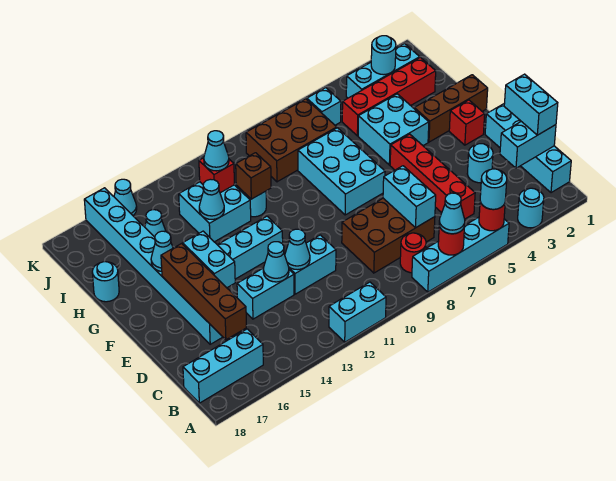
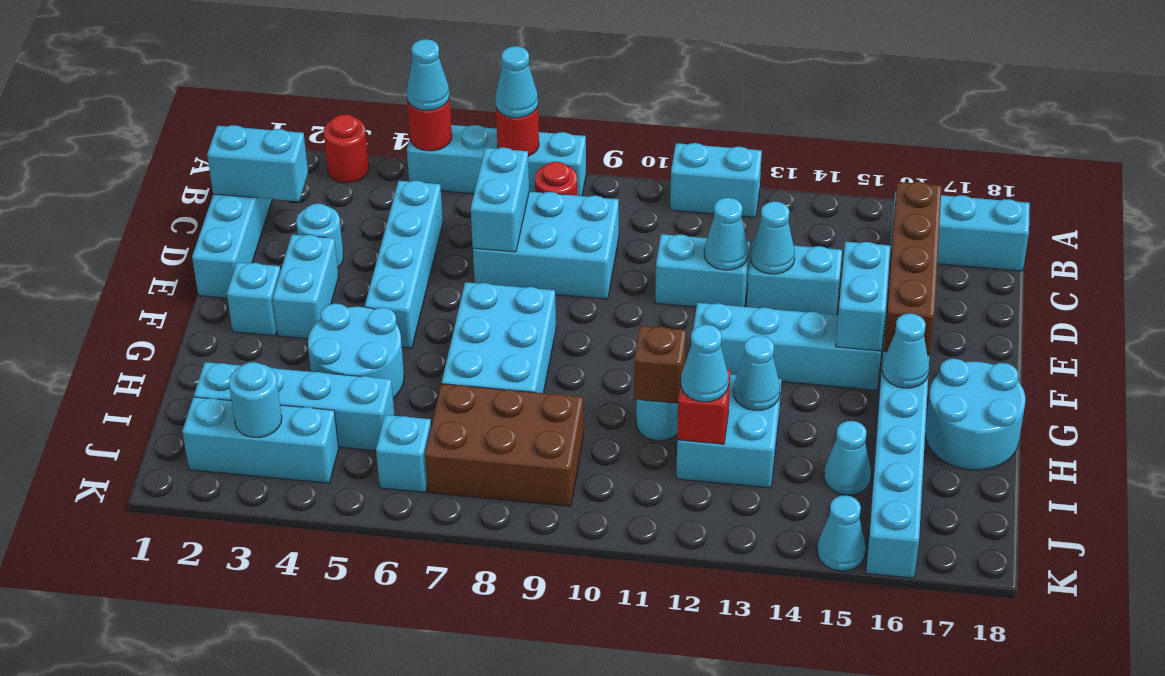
cyan 1x1 round brick [518,188,544,228] -> red 1x1 round brick [324,115,369,183]
cyan 1x1 round brick [480,169,507,209] -> cyan 1x1 cone [407,39,449,110]
cyan 1x2 brick [504,74,558,135] -> cyan 1x2 brick moved to [273,235,339,339]
red 1x4 brick [390,134,475,219] -> cyan 1x4 brick [365,181,443,348]
brown 2x3 brick [342,198,435,273] -> cyan 2x3 brick [473,192,619,299]
red 1x1 brick [449,100,485,145] -> cyan 1x1 brick [227,262,280,336]
brown 1x3 brick [414,75,488,142] -> none
cyan 2x2 brick [358,94,429,165] -> cyan 2x2 round brick [308,304,404,398]
cyan 1x1 round brick [92,262,119,302] -> cyan 2x2 round brick [925,359,1026,470]
red 1x4 brick [342,58,436,136] -> cyan 1x4 brick [194,362,395,451]

